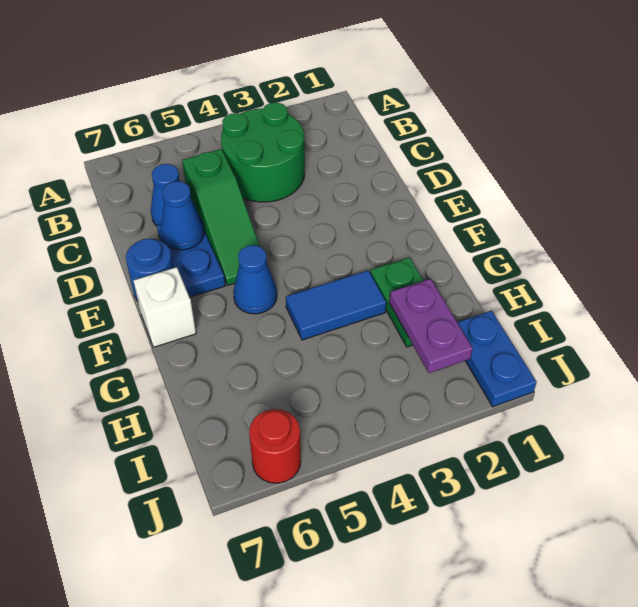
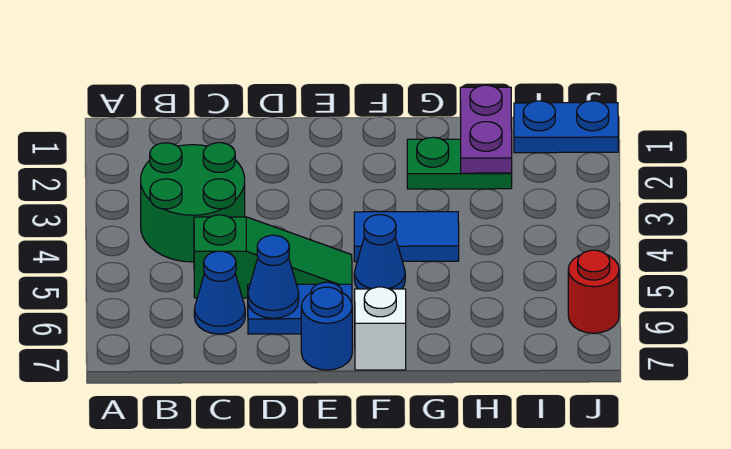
blue 1x2 tile [286,270,386,340] -> blue 1x2 tile turned to [354,212,459,262]
purple 1x2 plate [389,279,473,373] -> purple 1x2 plate turned to [460,85,512,173]

